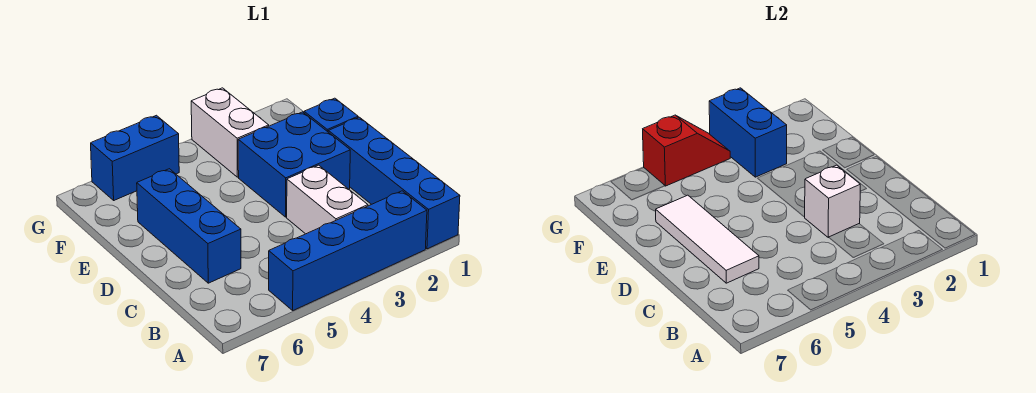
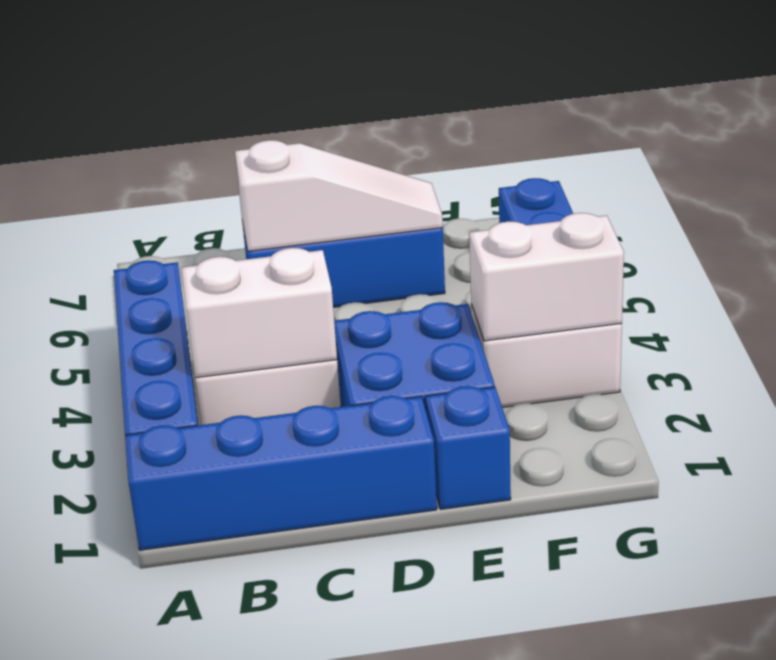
white 1x1 brick [805,165,860,238] -> white 1x2 brick [181,248,337,378]
white 1x3 tile [656,195,759,283] -> white 1x3 slope [235,140,443,251]
blue 1x2 brick [709,88,787,177] -> white 1x2 brick [469,213,624,341]
red 1x2 slope [643,115,730,186] -> none

